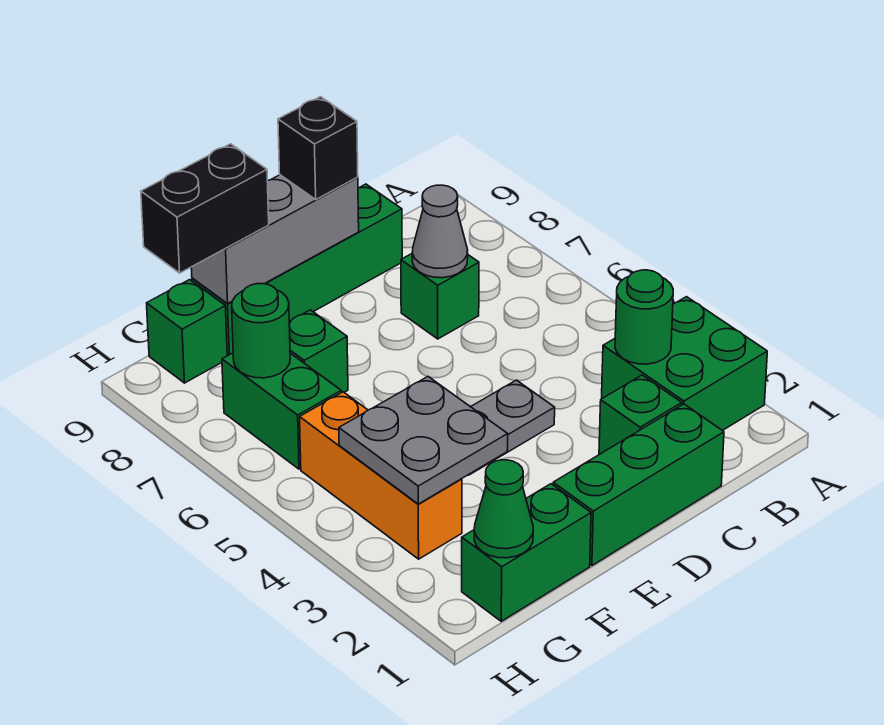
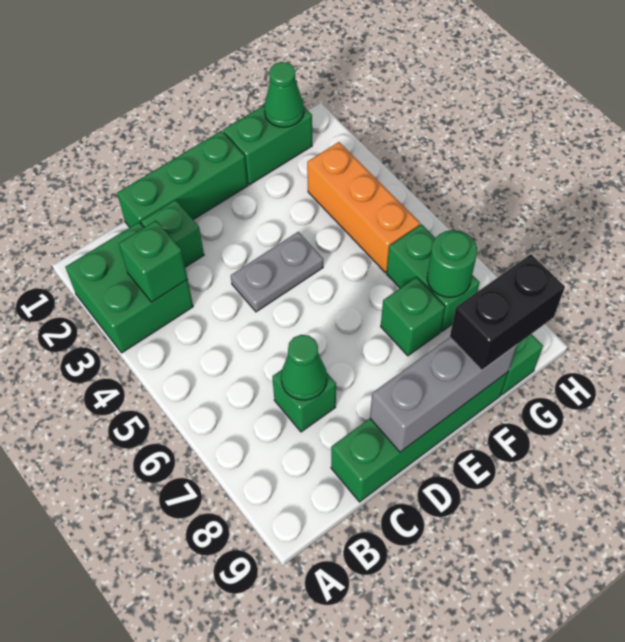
green 1x1 round brick [615,270,673,364] -> green 1x1 brick [119,220,187,302]
grey 1x1 cone [412,185,468,278] -> green 1x1 cone [281,335,327,400]
black 1x1 brick [278,97,358,199] -> none
grey 2x2 plate [339,377,508,504] -> none

